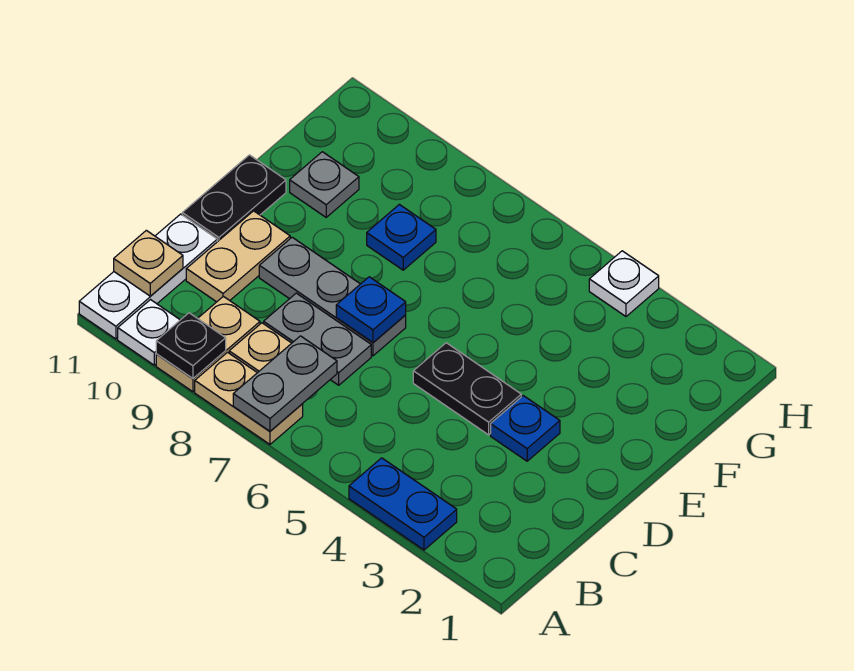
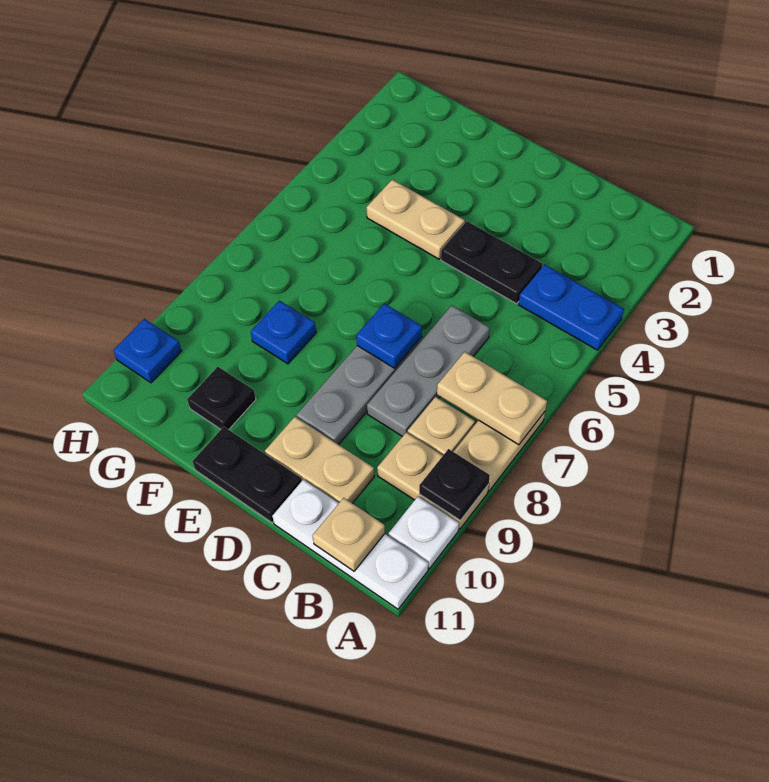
blue 1x2 plate [349,458,457,550] -> blue 1x2 plate turned to [519,265,624,350]
grey 1x2 plate [233,336,337,431] -> tan 1x2 plate [437,352,547,445]
grey 1x2 plate [264,293,371,385] -> grey 1x3 plate [367,306,490,437]
blue 1x1 plate [491,396,560,461] -> blue 1x1 plate moved to [114,319,181,383]
black 1x2 plate [413,343,521,435] -> black 1x2 plate turned to [441,221,543,304]
none -> tan 1x2 plate [367,180,465,259]
grey 1x1 plate [290,152,359,217] -> black 1x1 plate [187,367,256,430]
white 1x1 plate [589,251,659,316] -> none

